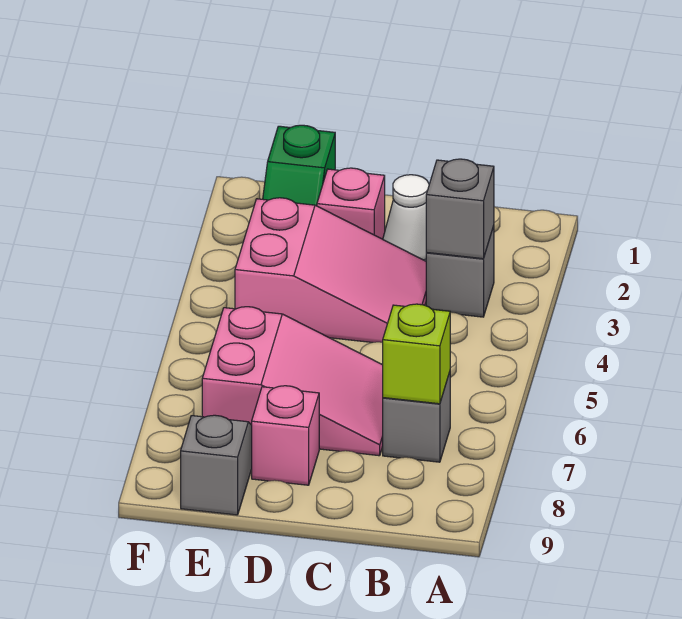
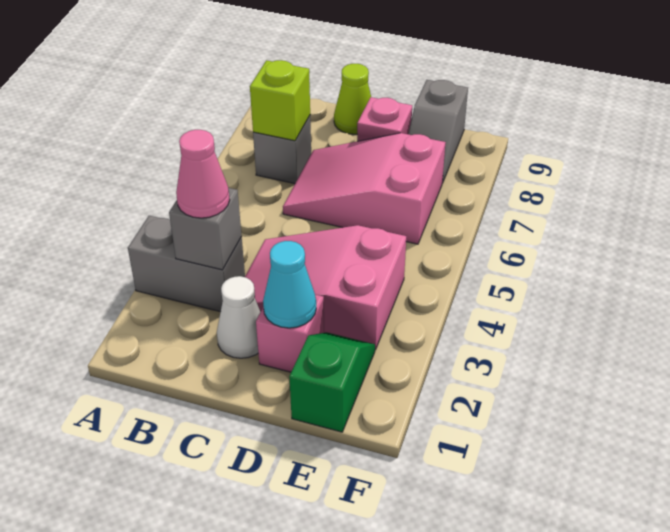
grey 1x1 brick [426,226,494,317] -> grey 1x2 brick [128,216,245,312]
none -> pink 1x1 cone [176,130,230,218]
none -> lime 1x1 cone [334,64,371,134]
none -> cyan 1x1 cone [263,241,316,328]

